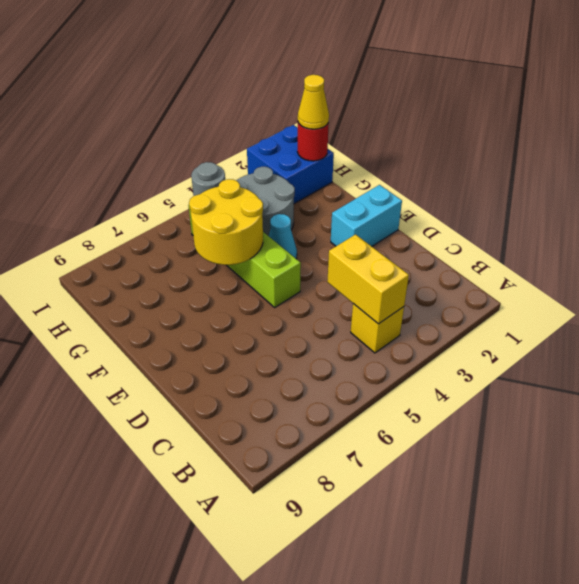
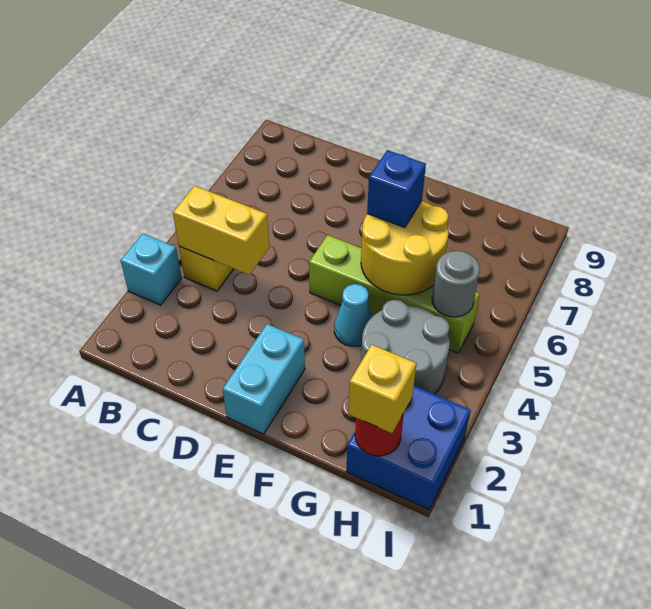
none -> cyan 1x1 brick [121,234,182,305]
none -> blue 1x1 brick [367,150,426,227]
yellow 1x1 cone [298,75,329,129] -> yellow 1x1 brick [348,345,417,433]

